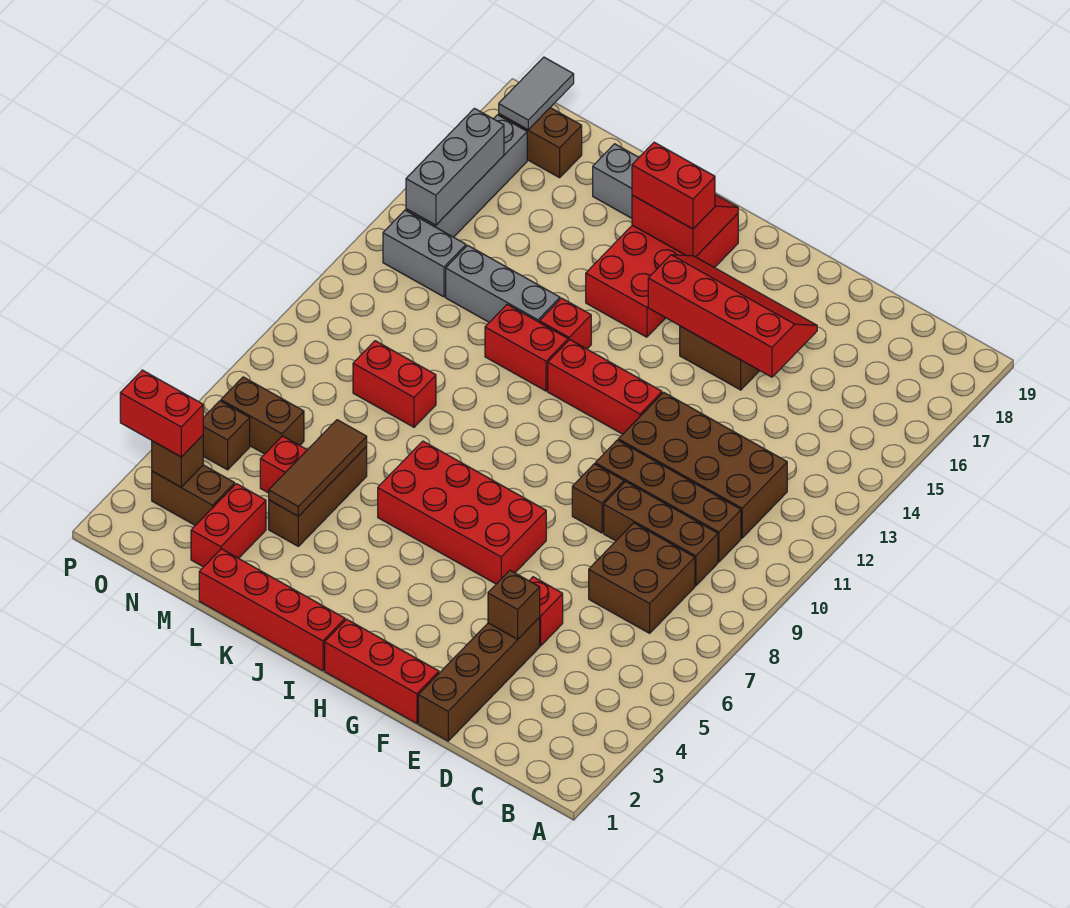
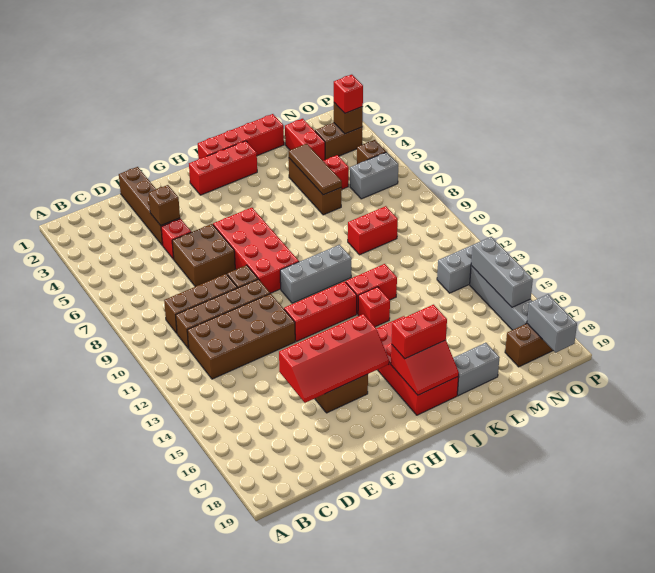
brown 2x2 brick [589,523,695,633] -> brown 2x2 brick moved to [172,224,235,287]
red 1x3 brick [325,619,439,724] -> red 1x3 brick moved to [189,141,257,195]
red 2x4 brick [378,441,546,584] -> red 2x4 brick turned to [213,208,299,293]
grey 1x3 brick [446,245,560,322] -> grey 1x3 brick moved to [280,245,352,303]
brown 1x2 brick [221,377,304,454] -> grey 1x2 brick [350,152,398,199]
red 1x2 brick [120,370,203,457] -> red 1x1 brick [334,75,363,113]
grey 1x2 tile [499,57,574,130] -> grey 1x2 brick [527,294,577,353]

